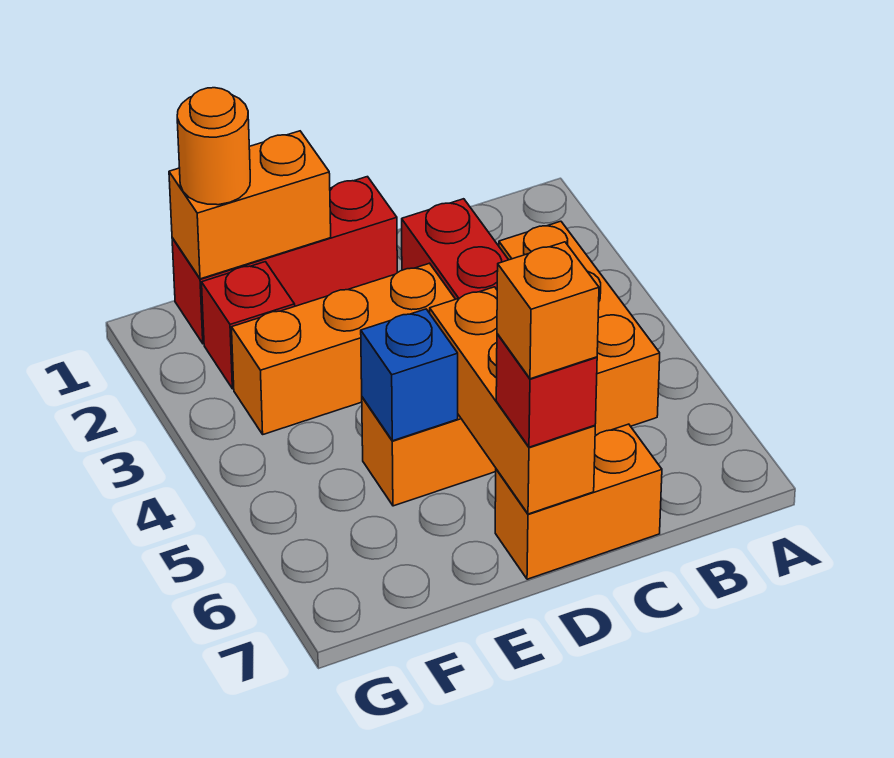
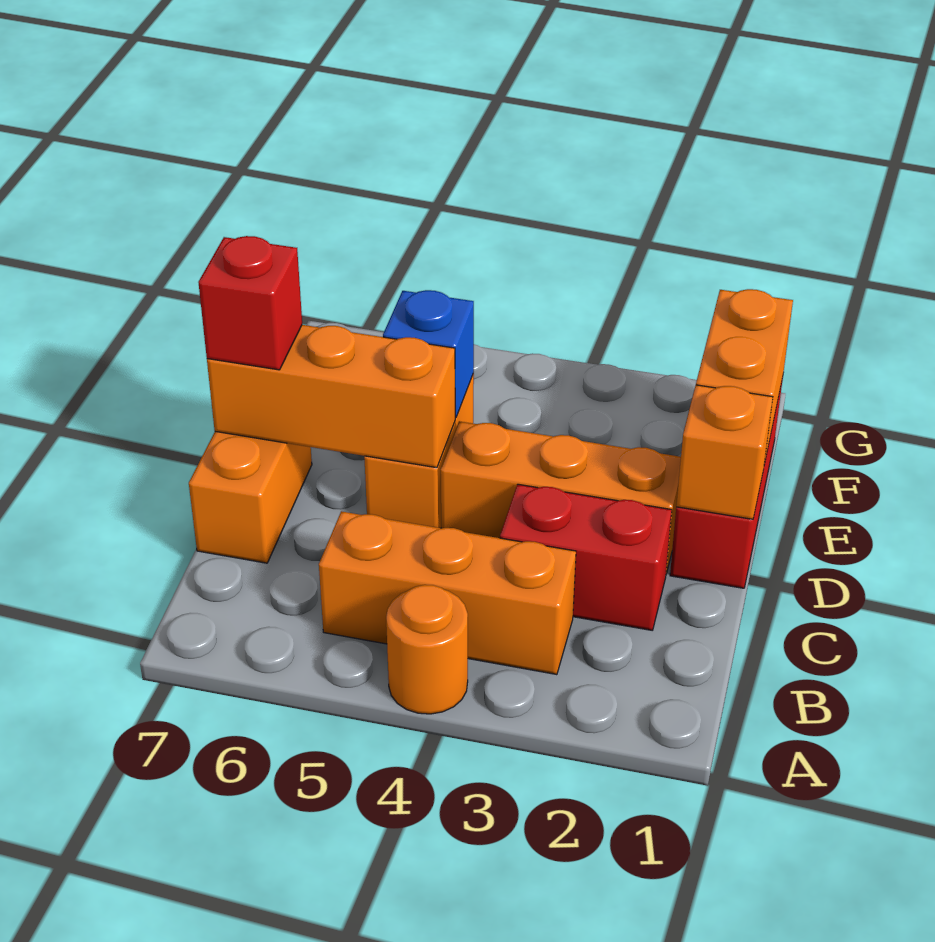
orange 1x3 brick [232,263,455,434] -> orange 1x3 brick turned to [441,421,681,574]
orange 1x1 brick [497,242,599,379] -> orange 1x1 brick moved to [676,385,773,519]
orange 1x1 round brick [177,88,250,205] -> orange 1x1 round brick moved to [386,585,468,714]
red 1x1 brick [202,262,295,389] -> none

